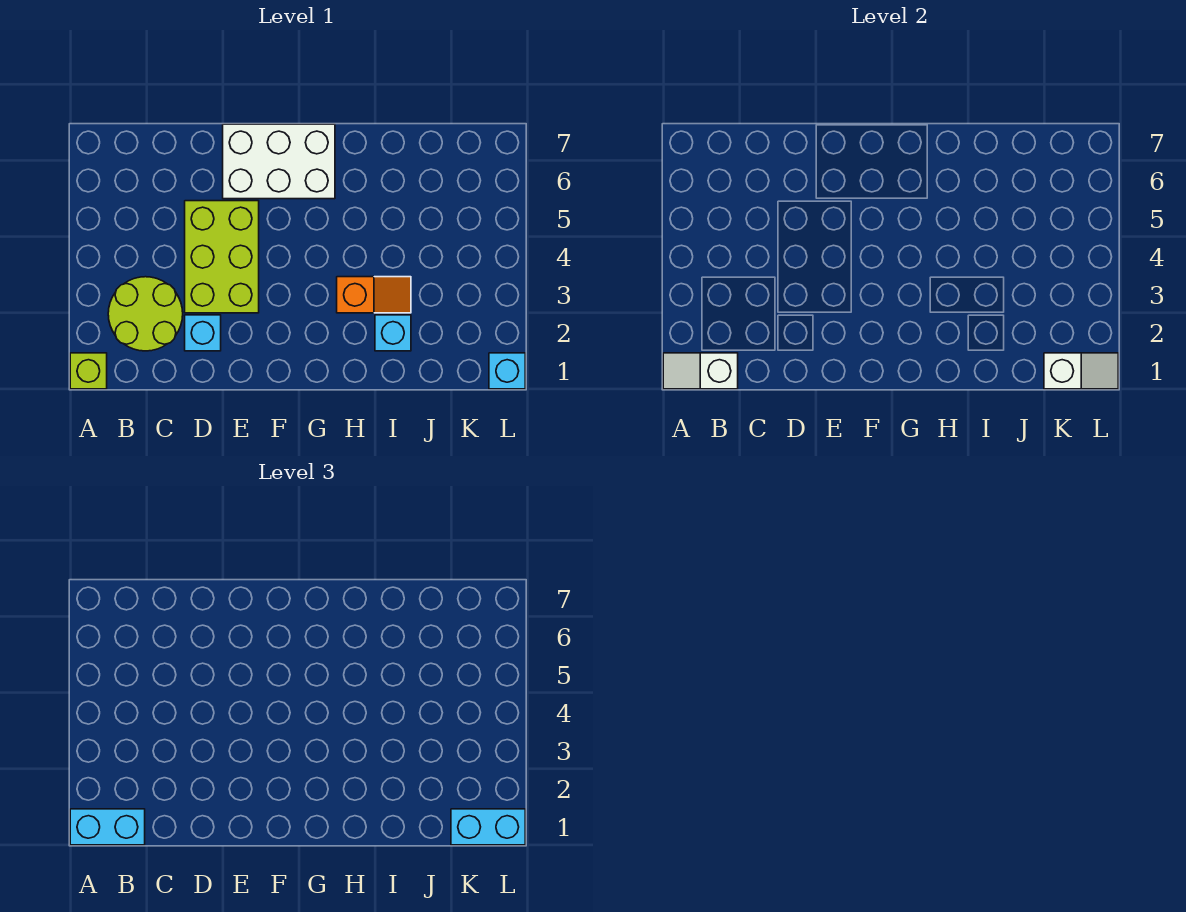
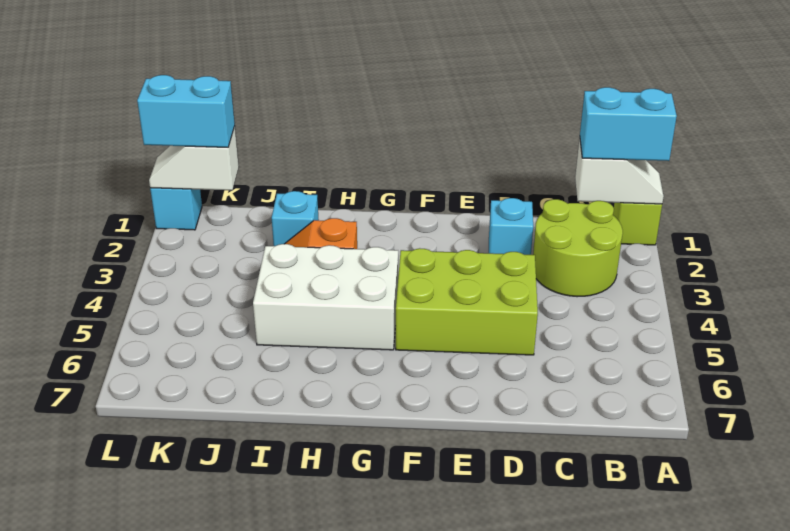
lime 2x3 brick [185,201,259,313] -> lime 2x3 brick turned to [396,248,538,355]
white 2x3 brick [223,124,335,199] -> white 2x3 brick moved to [253,244,398,350]

